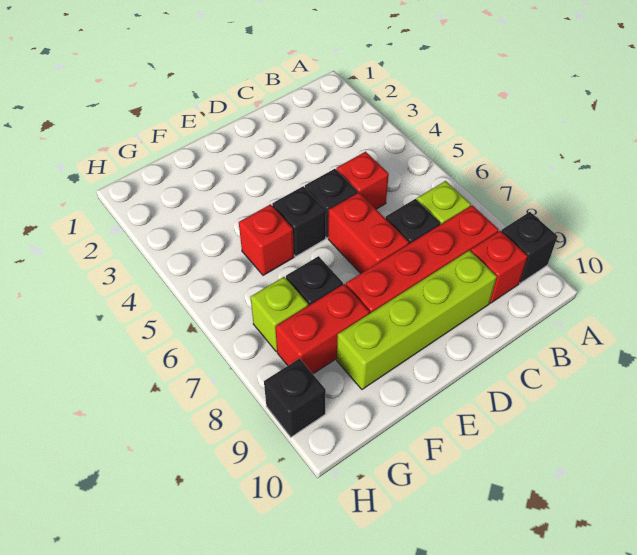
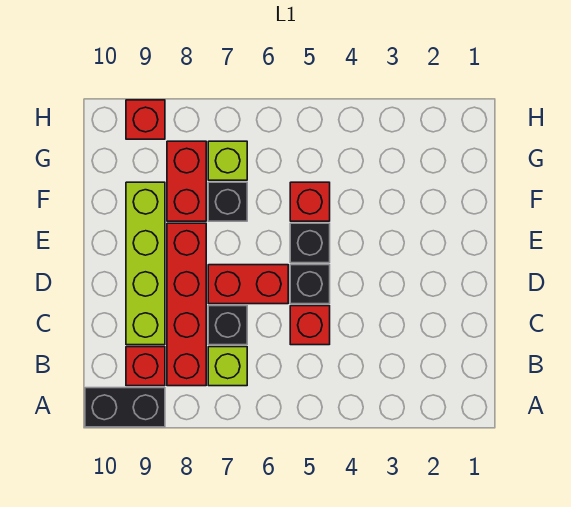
black 1x1 brick [501,212,558,283] -> black 1x2 brick [85,388,165,427]
black 1x1 brick [264,359,326,437] -> red 1x1 brick [126,100,165,139]

